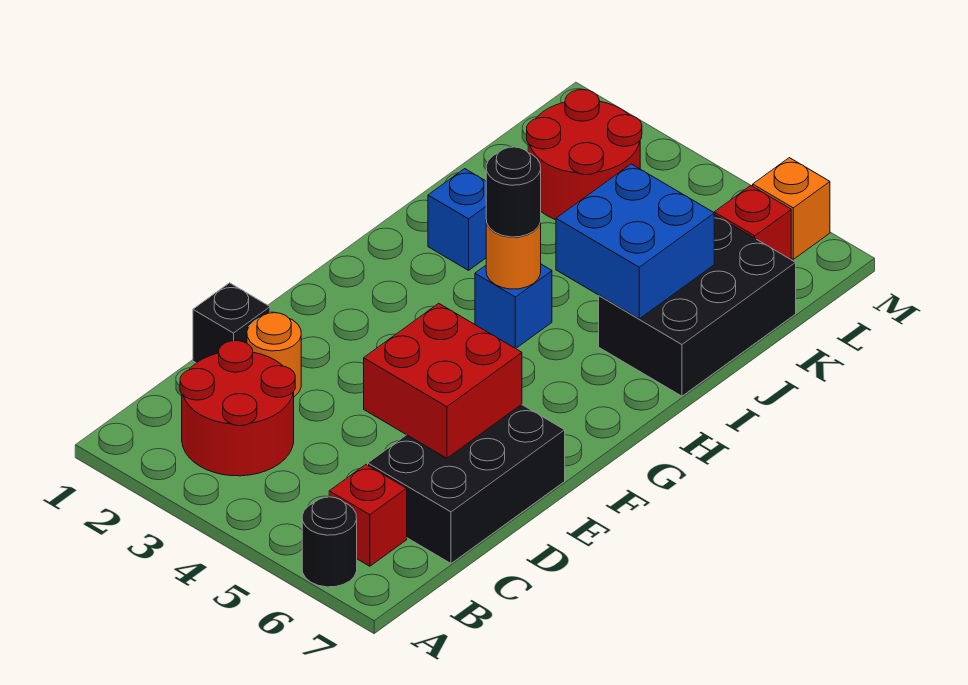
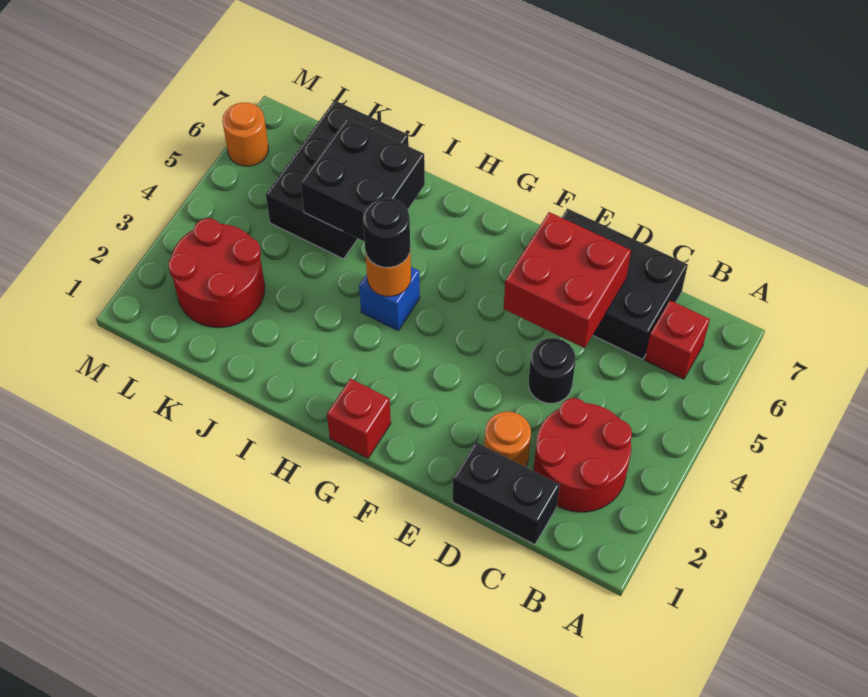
black 1x1 round brick [302,497,357,587] -> black 1x1 round brick moved to [528,338,575,403]
black 1x1 brick [193,283,270,363] -> black 1x2 brick [453,442,560,545]
blue 1x1 brick [428,169,486,270] -> none
blue 2x2 brick [556,164,714,319] -> black 2x2 brick [301,118,425,242]
black 2x3 brick [599,215,796,396] -> black 2x3 brick turned to [266,100,409,259]
red 1x1 brick [714,186,791,259] -> red 1x1 brick moved to [327,379,391,458]
orange 1x1 brick [753,158,830,259] -> orange 1x1 round brick [222,102,269,166]

